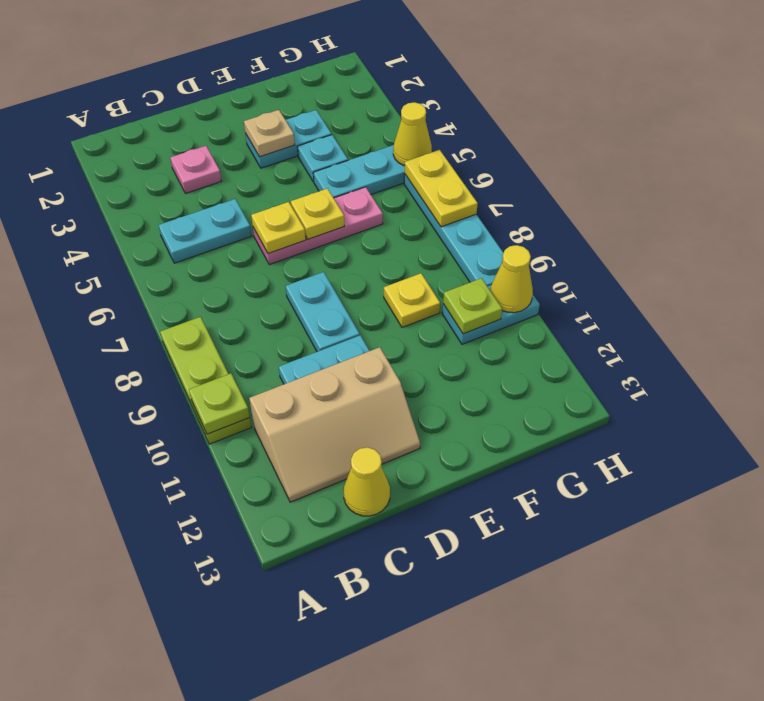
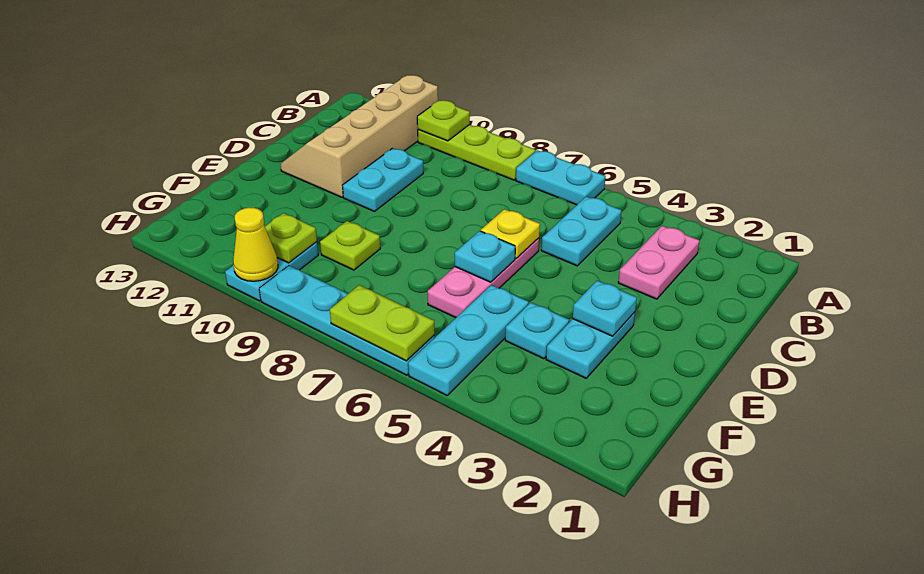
tan 2x3 slope [249,347,420,502] -> tan 2x4 slope [280,75,438,197]
pink 1x1 plate [170,146,221,193] -> pink 1x2 plate [618,226,699,299]
yellow 1x1 cone [344,447,390,516] -> none
cyan 1x2 plate [286,272,360,352] -> cyan 1x2 plate moved to [516,150,606,205]
tan 1x1 plate [244,110,295,157] -> cyan 1x1 plate [573,281,637,336]
yellow 1x1 plate [291,189,344,239] -> cyan 1x1 plate [455,231,515,282]
yellow 1x1 plate [384,273,440,327] -> lime 1x1 plate [320,221,380,270]
yellow 1x1 cone [393,102,432,166] -> none
yellow 1x2 plate [405,150,478,227] -> lime 1x2 plate [330,285,435,361]

